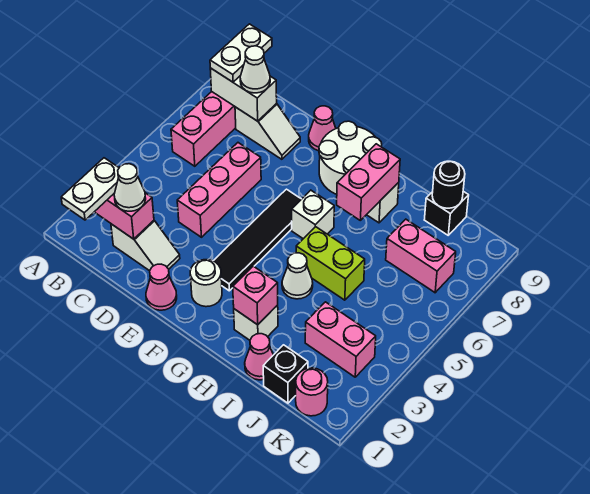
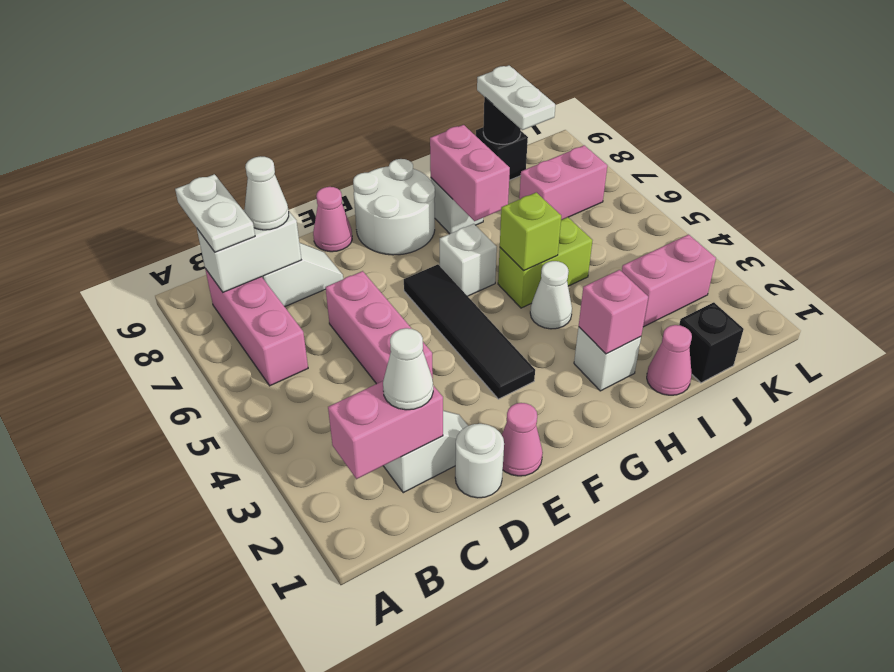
white 1x2 plate [61,158,119,220] -> white 1x2 plate moved to [477,65,555,130]
white 1x1 round brick [190,260,222,307] -> white 1x1 round brick moved to [455,424,504,498]
none -> lime 1x1 brick [500,192,561,271]
pink 1x1 round brick [296,368,328,416] -> none

